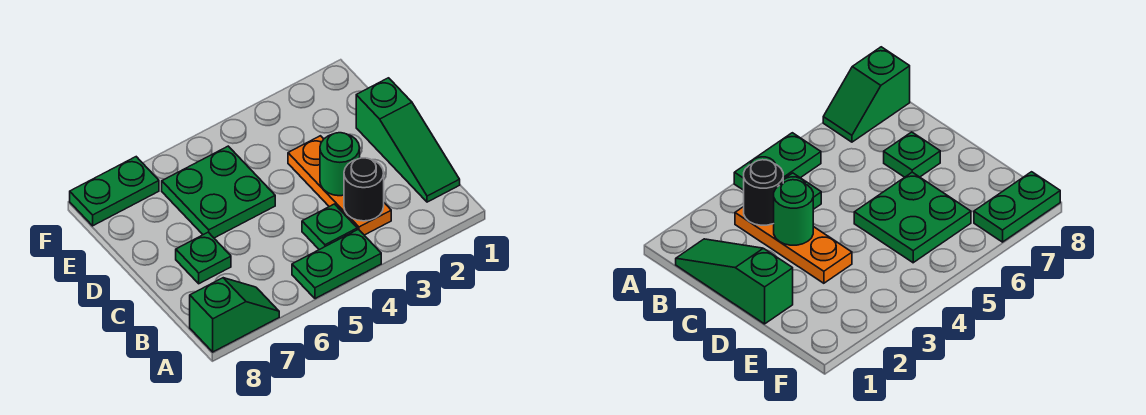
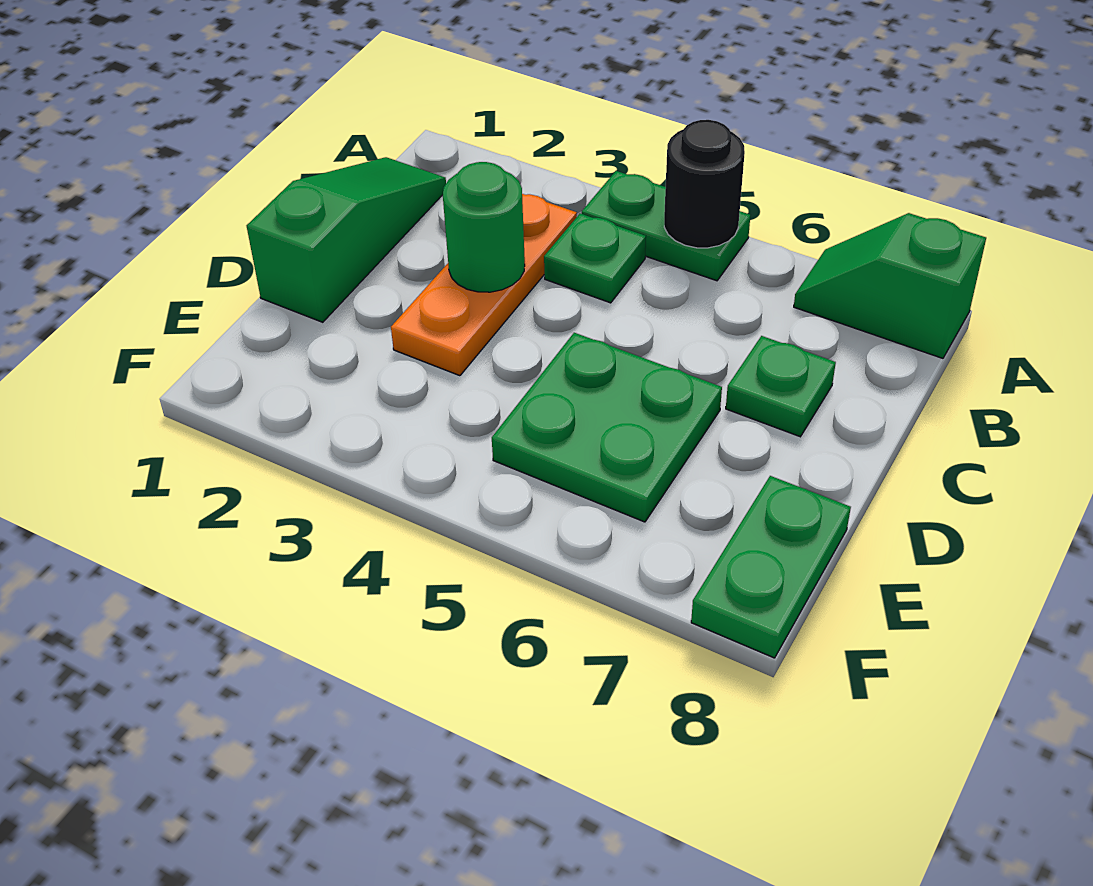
black 1x1 round brick [344,158,384,221] -> black 1x1 round brick moved to [664,120,745,248]
green 1x2 plate [70,157,159,226] -> green 1x2 plate turned to [691,476,851,658]

